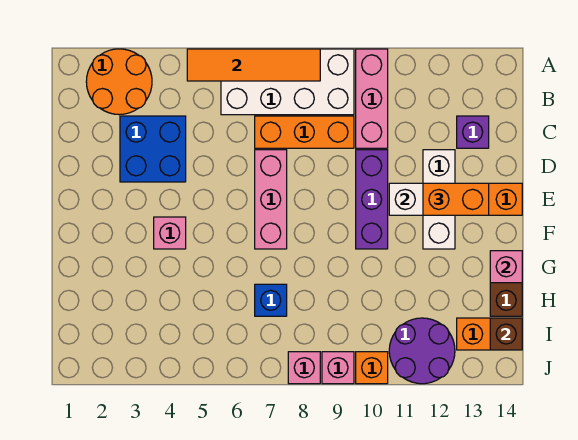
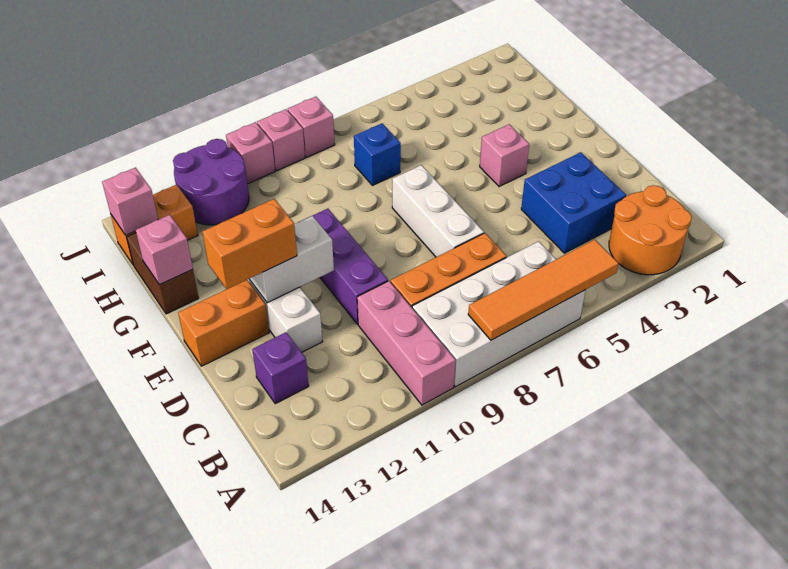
pink 1x3 brick [255,150,287,249] -> white 1x3 brick [392,165,484,257]
brown 1x1 brick [490,318,522,350] -> pink 1x1 brick [102,168,158,235]
orange 1x1 brick [356,352,388,384] -> pink 1x1 brick [226,122,275,184]

